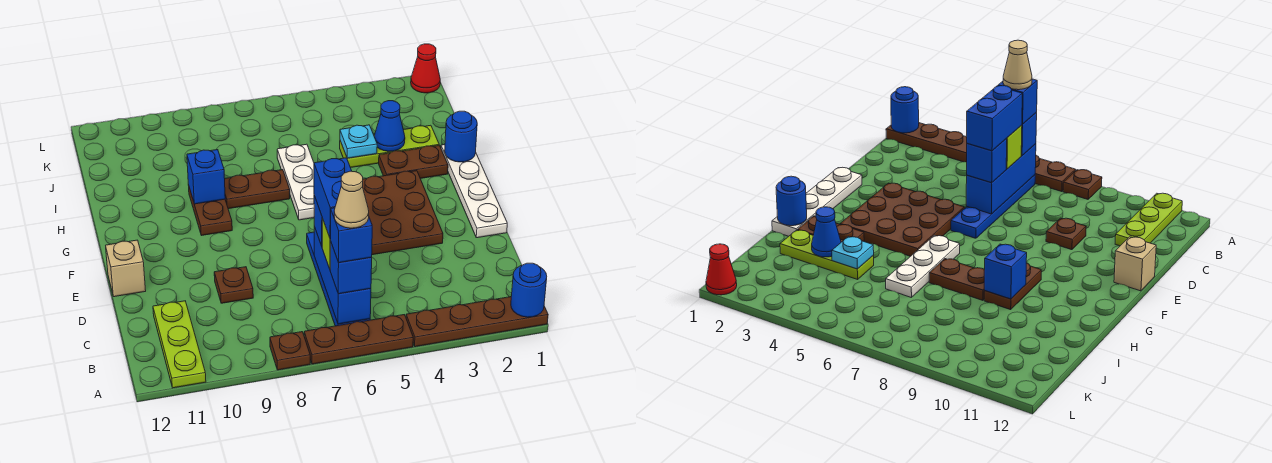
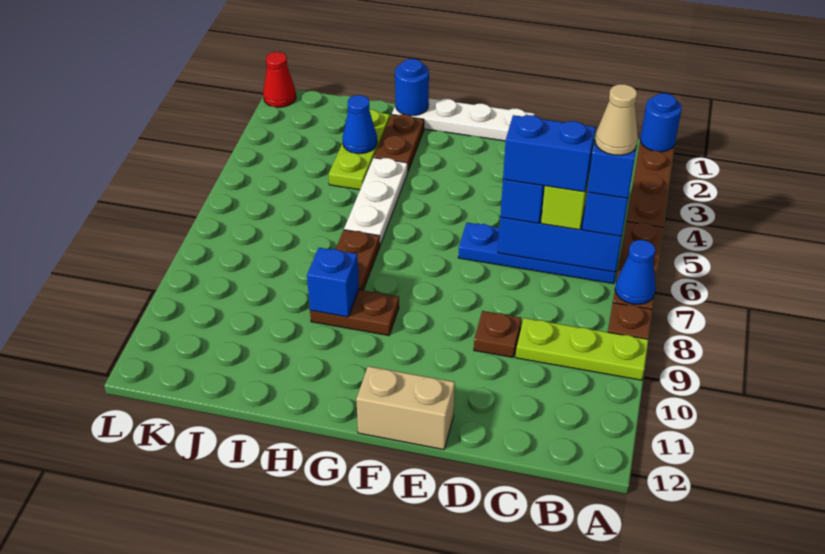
none -> blue 1x1 cone [615,240,656,304]
lime 1x3 plate [153,301,206,388] -> lime 1x3 plate moved to [516,318,648,380]
brown 3x3 plate [363,171,443,255] -> none
tan 1x1 brick [106,240,146,297] -> tan 1x2 brick [356,366,455,450]
white 1x3 plate [277,144,314,220] -> white 1x3 plate turned to [344,158,407,245]
cyan 1x1 plate [340,125,377,158] -> none

